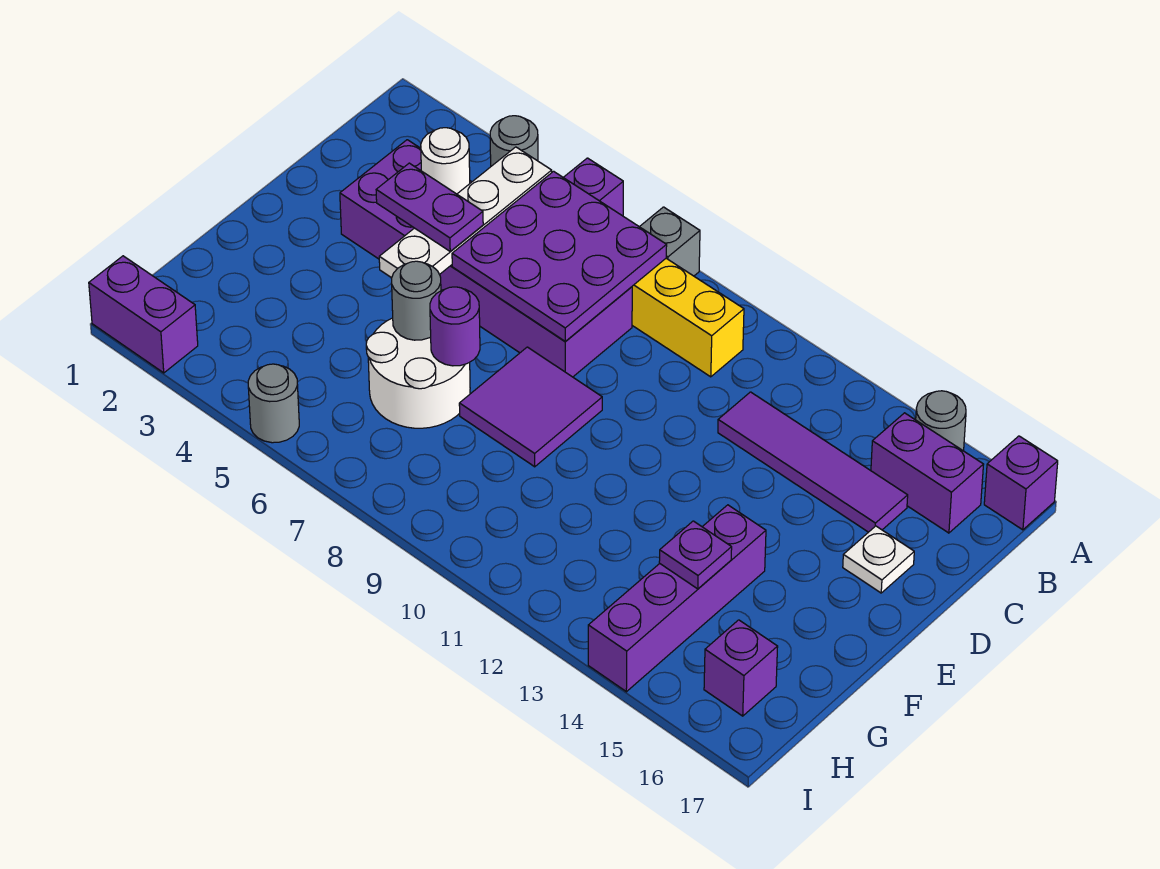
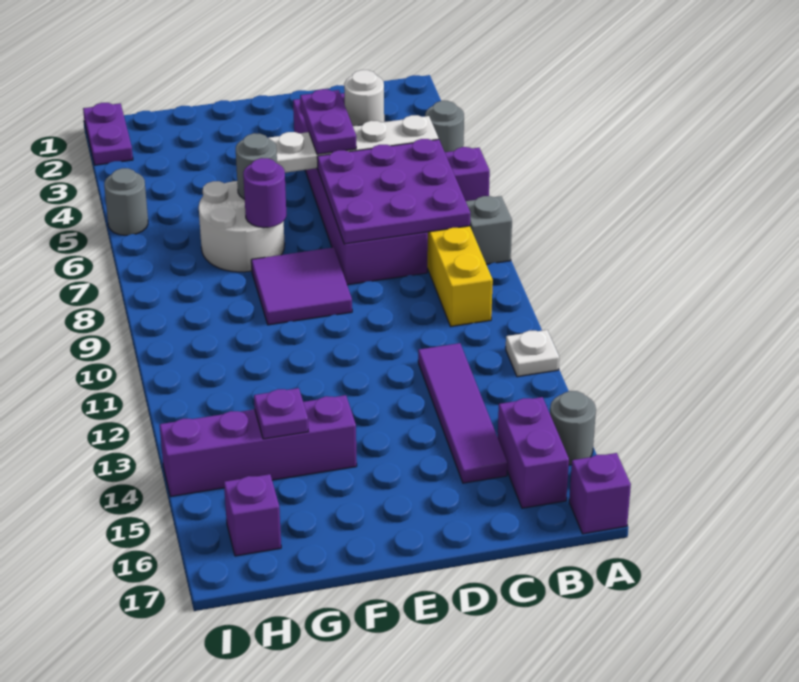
white 1x1 plate [843,526,914,593] -> white 1x1 plate moved to [506,330,559,377]
purple 1x2 brick [89,256,198,373] -> purple 1x2 plate [83,103,133,165]

